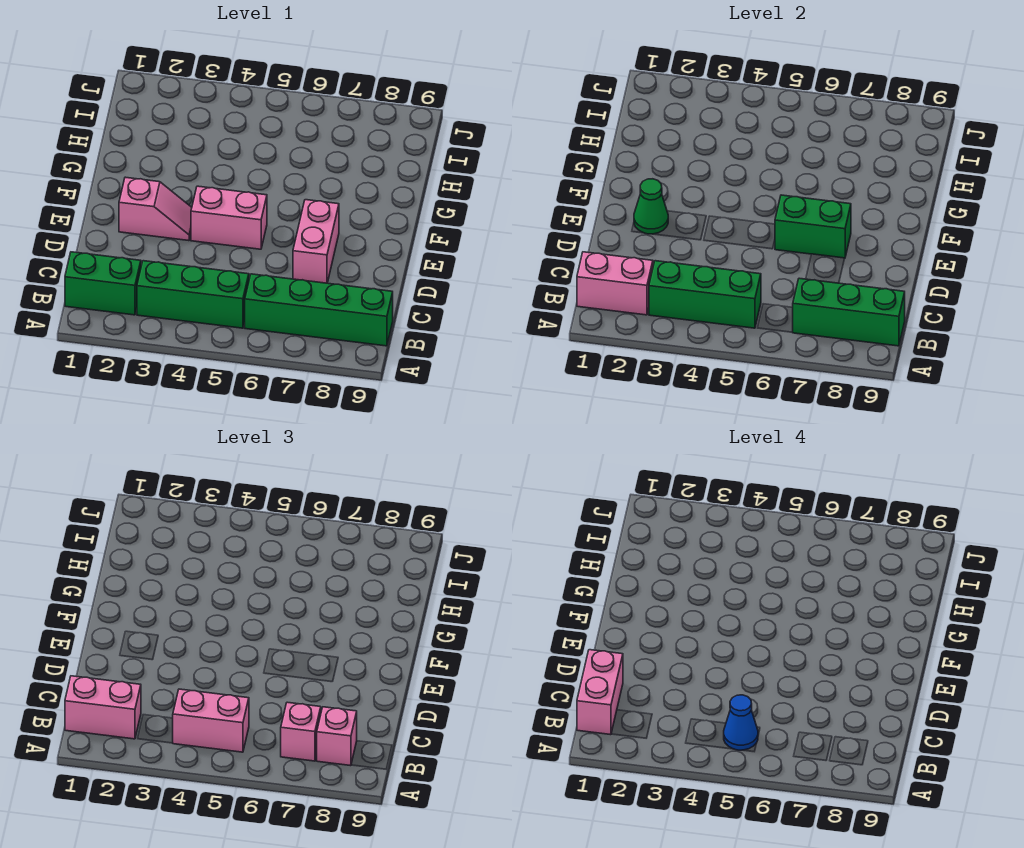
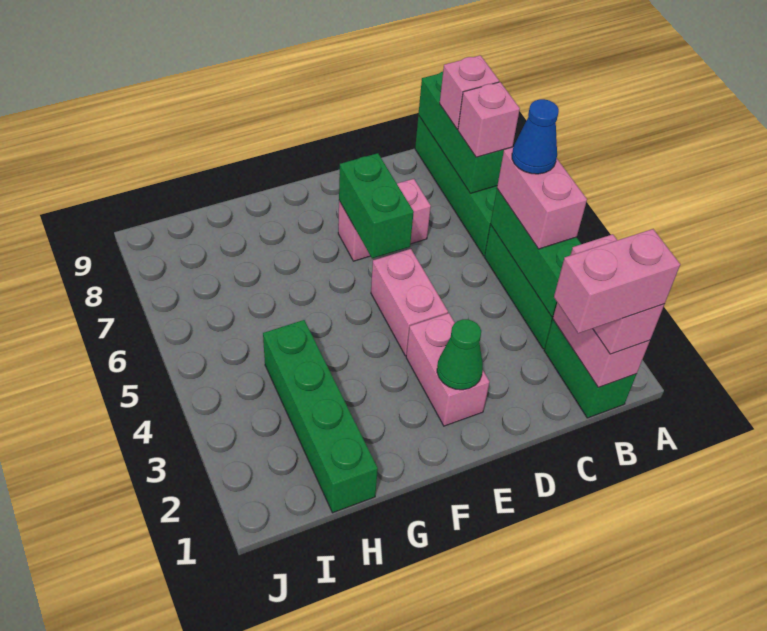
pink 1x2 slope [119,177,192,241] -> pink 1x2 brick [406,313,490,426]
none -> green 1x4 brick [263,320,378,513]

